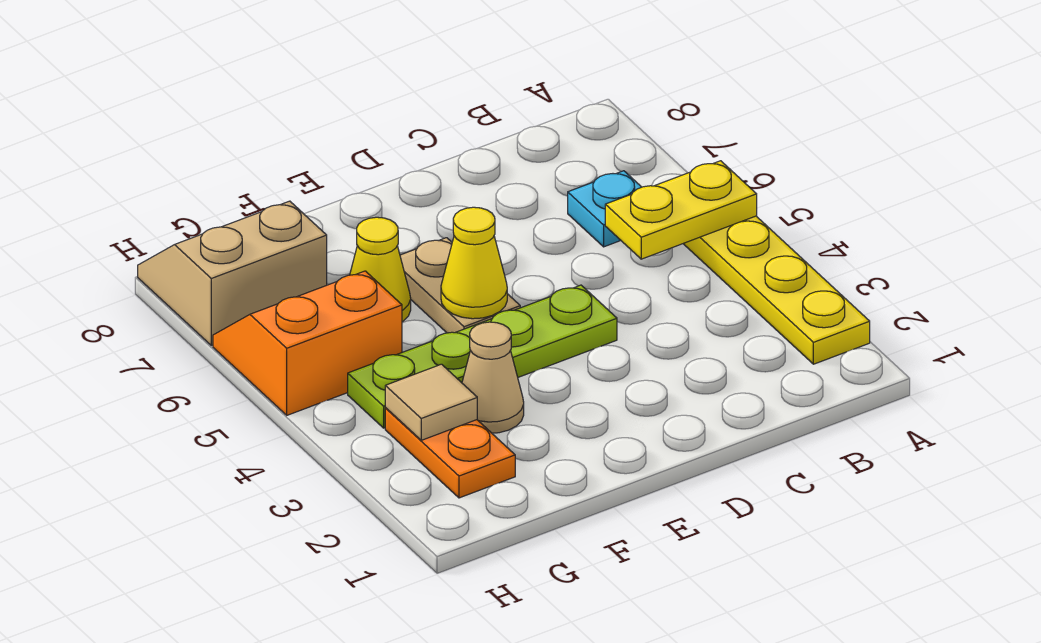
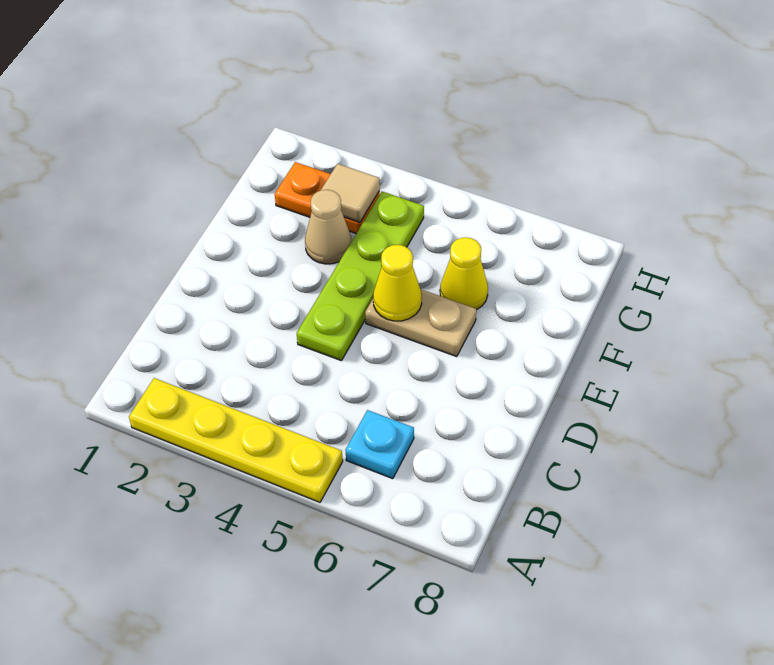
yellow 1x2 plate [605,161,757,259] -> none
orange 2x2 slope [213,271,402,415] -> none
tan 2x2 slope [138,201,327,346] -> none

